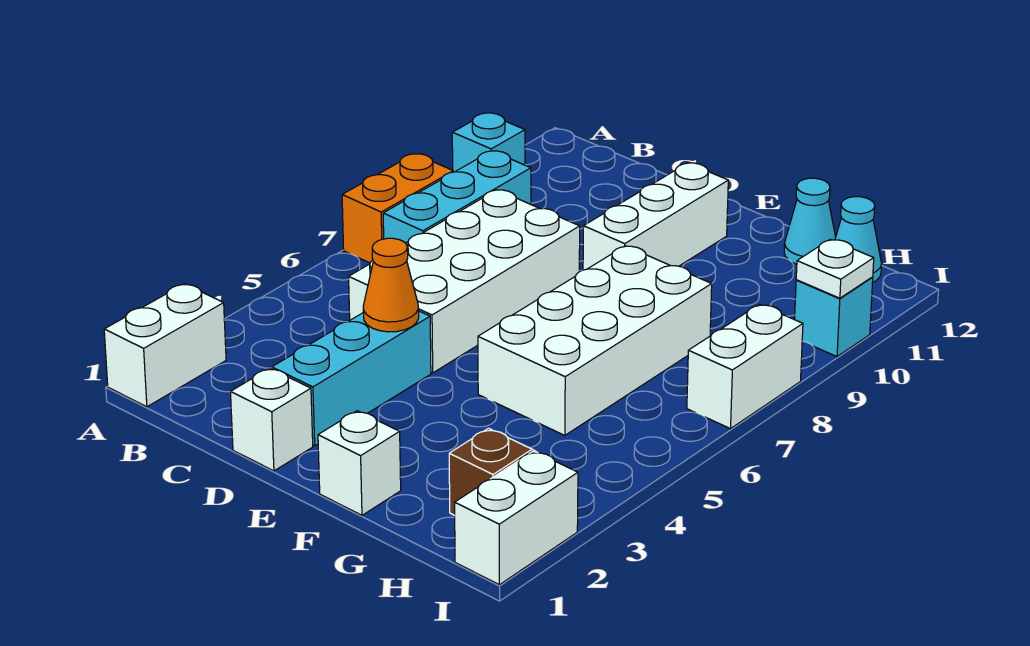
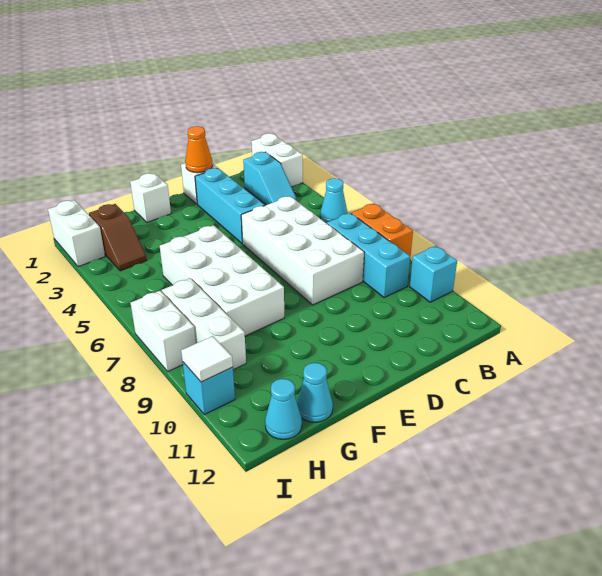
none -> cyan 1x1 cone [320,178,348,223]
none -> cyan 1x2 slope [243,152,296,205]
orange 1x1 cone [363,238,419,332] -> orange 1x1 cone moved to [185,126,213,173]
white 1x3 brick [583,163,728,270] -> white 1x3 brick moved to [162,278,246,370]
white 1x1 plate [796,239,874,298] -> white 1x1 tile [181,336,233,382]

